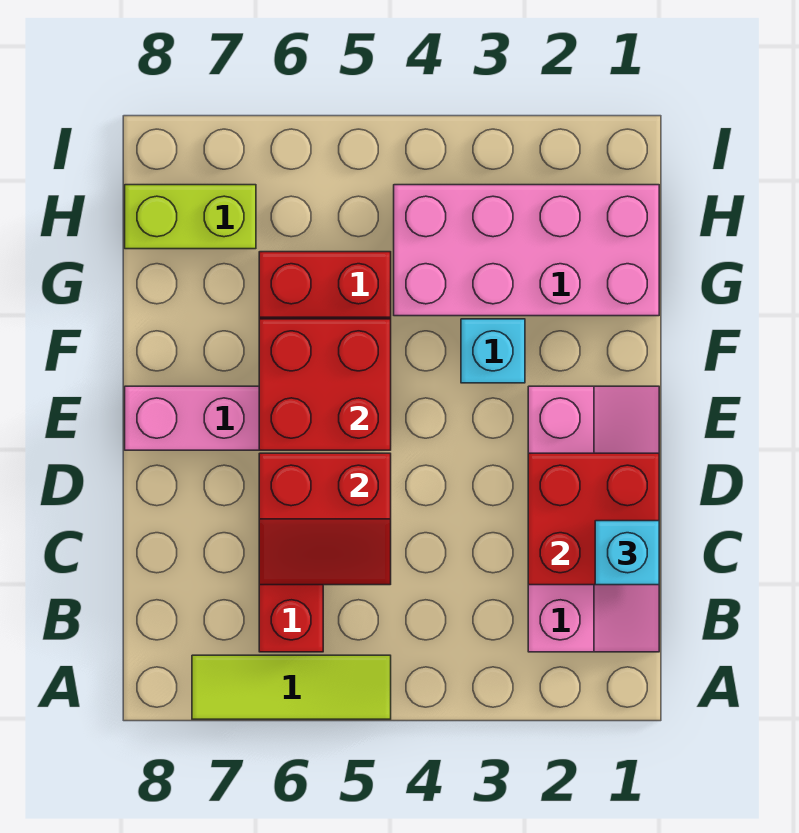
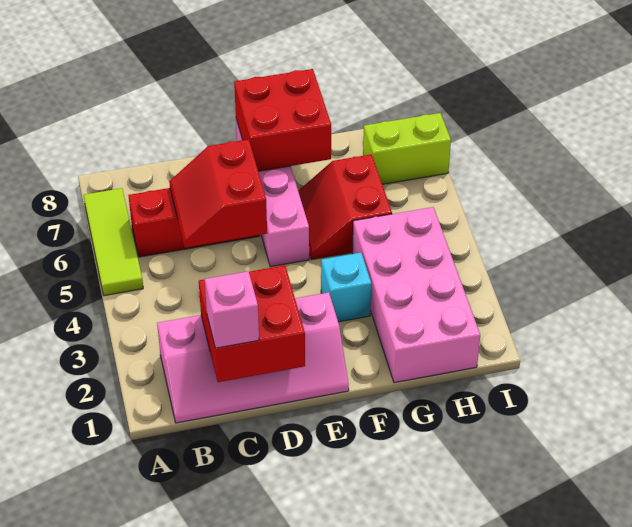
cyan 1x1 brick [595,521,659,585] -> pink 1x1 brick [205,271,259,348]
red 2x2 brick [259,319,391,450] -> red 2x2 brick moved to [234,69,331,171]
lime 1x2 brick [125,185,256,249] -> lime 1x2 brick turned to [363,113,451,184]

